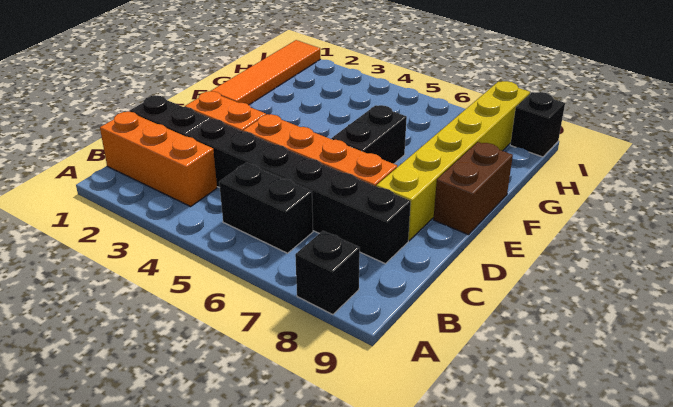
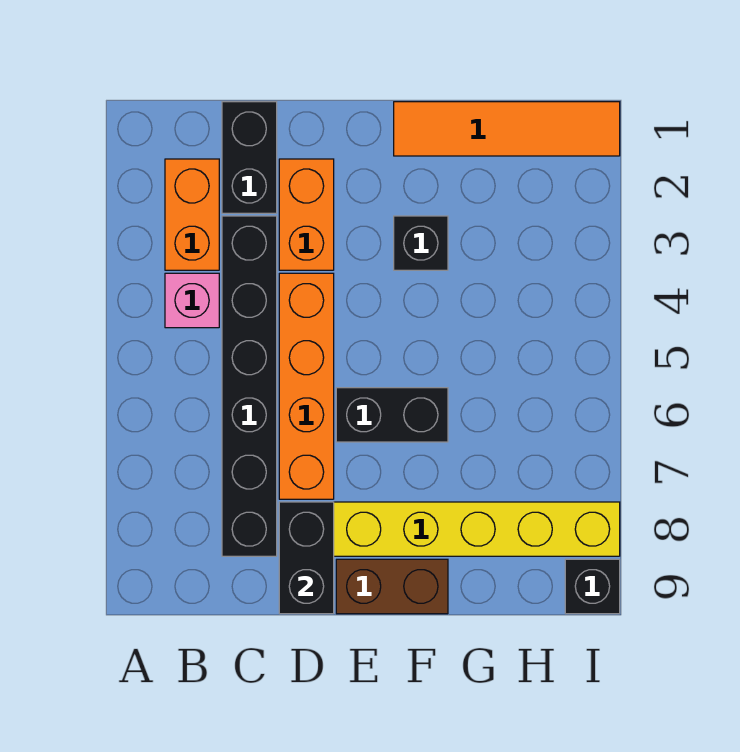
black 1x1 brick [295,231,360,315] -> black 1x1 brick moved to [394,216,448,270]
orange 1x3 brick [100,112,217,206] -> orange 1x2 brick [165,159,219,270]
none -> pink 1x1 brick [165,273,219,328]
black 1x2 brick [219,163,313,253] -> black 1x2 brick moved to [279,502,334,614]

